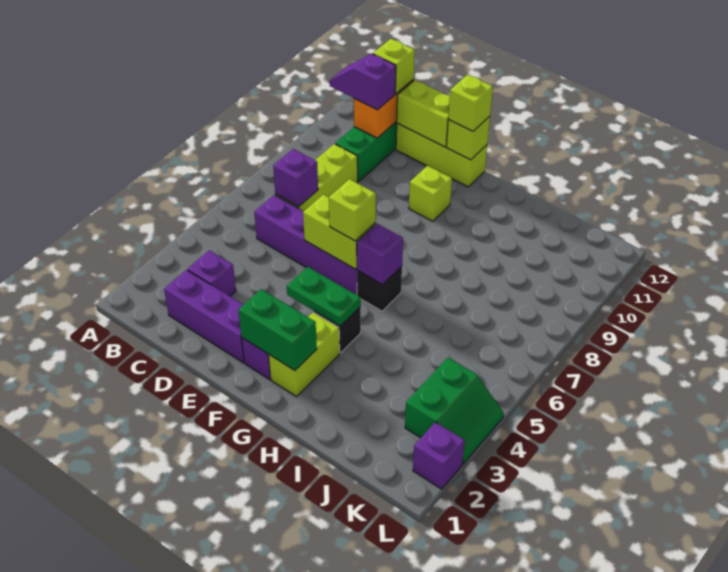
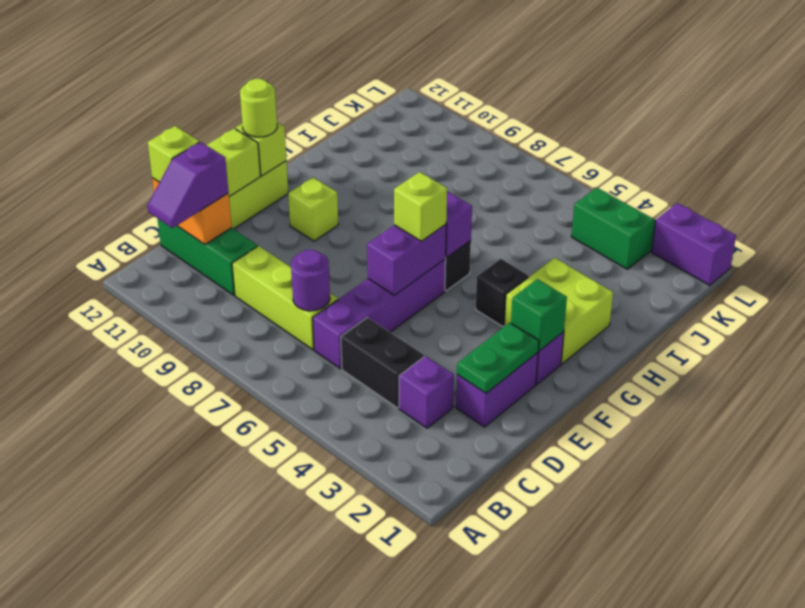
purple 1x3 brick [164,270,244,362] -> purple 1x2 brick [456,353,538,427]
none -> black 1x2 brick [341,317,424,408]
purple 1x1 brick [273,149,318,207] -> purple 1x1 round brick [291,250,330,311]
lime 1x2 brick [303,194,375,269] -> purple 1x2 brick [367,224,446,295]
green 1x2 brick [238,289,317,370] -> green 1x1 brick [511,279,567,351]
green 1x2 plate [287,267,361,326] -> green 1x2 plate moved to [457,323,539,393]
lime 1x1 brick [448,75,493,131] -> lime 1x1 round brick [240,79,277,137]
lime 1x2 brick [269,312,340,397] -> lime 2x2 brick [504,258,613,364]
purple 1x1 brick [413,422,465,489] -> purple 1x2 brick [652,203,736,285]

